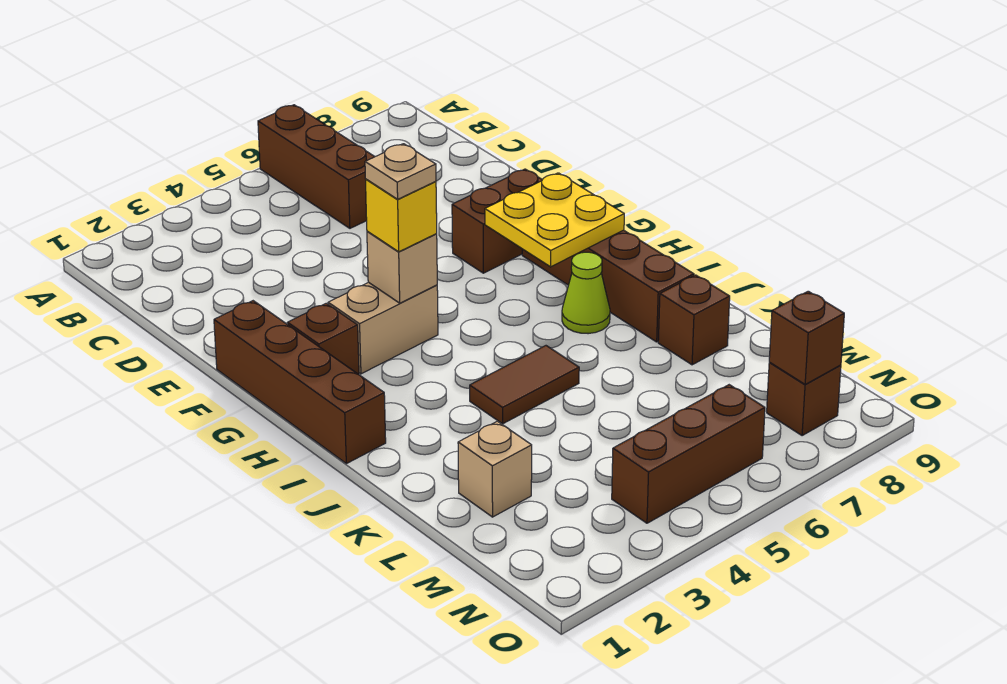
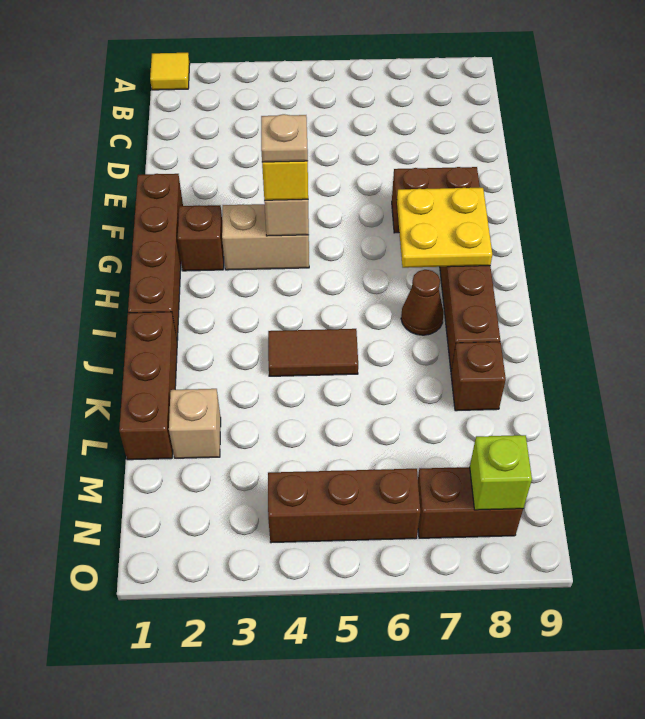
none -> yellow 1x1 tile [150,53,190,90]
brown 1x3 brick [258,105,375,228] -> brown 1x3 brick moved to [119,312,177,460]
lime 1x1 cone [562,252,610,334] -> brown 1x1 cone [401,270,444,335]
brown 1x1 brick [767,362,841,436] -> brown 1x2 brick [418,467,523,538]
brown 1x1 brick [769,291,844,385] -> lime 1x1 brick [470,435,532,510]

